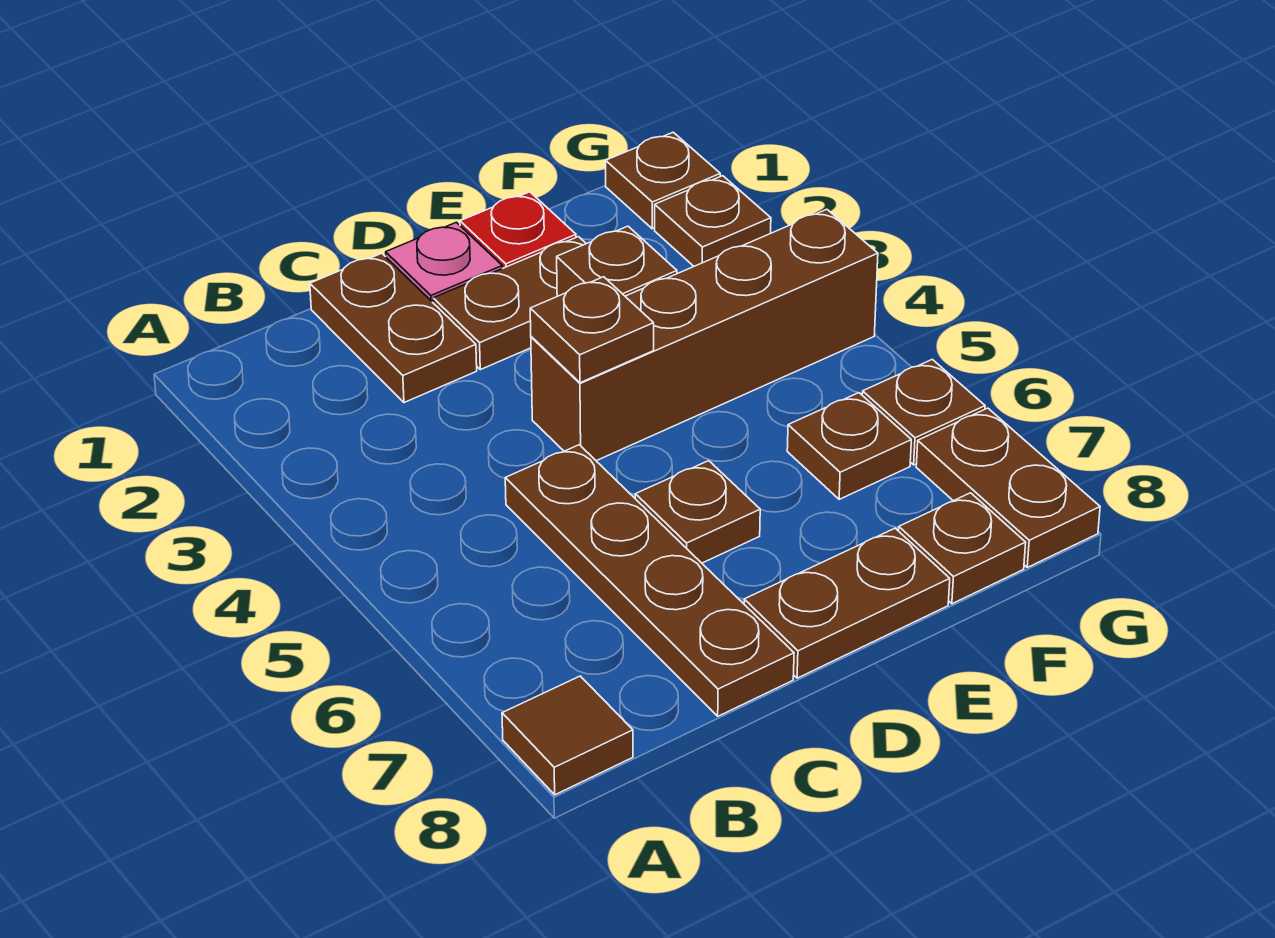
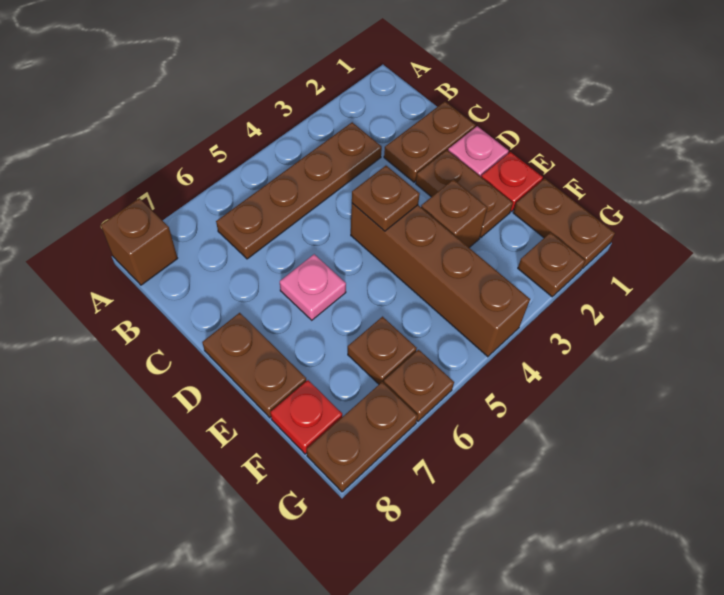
brown 1x1 tile [502,676,633,795] -> brown 1x1 brick [101,198,178,285]
brown 1x4 plate [505,445,794,716] -> brown 1x4 plate moved to [216,122,382,259]
brown 1x1 plate [635,461,760,563] -> pink 1x1 plate [280,254,346,320]
brown 1x1 plate [899,493,1026,604] -> red 1x1 plate [270,380,342,454]
brown 1x1 plate [606,132,720,229] -> brown 1x2 plate [513,179,615,269]

